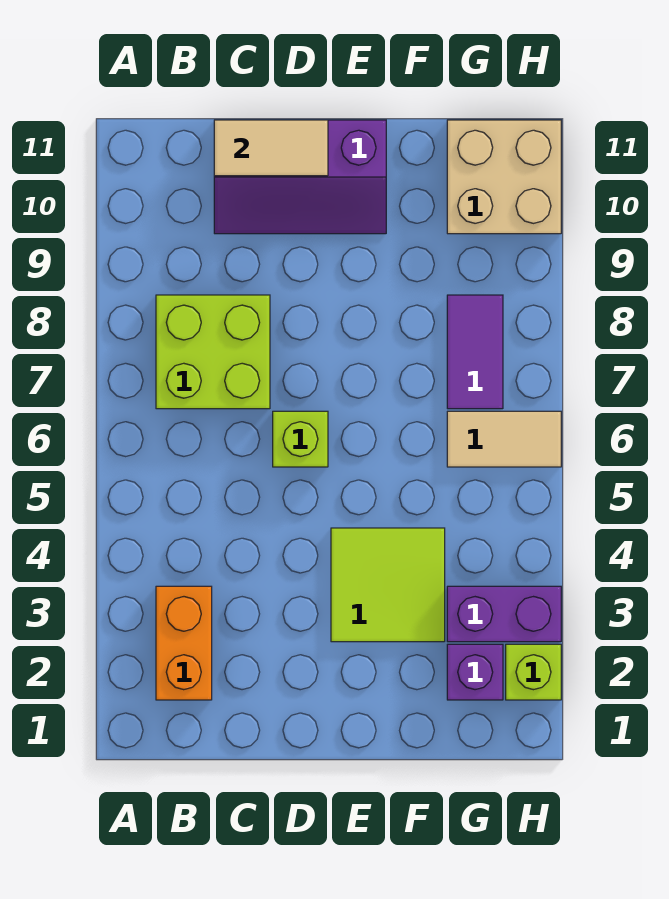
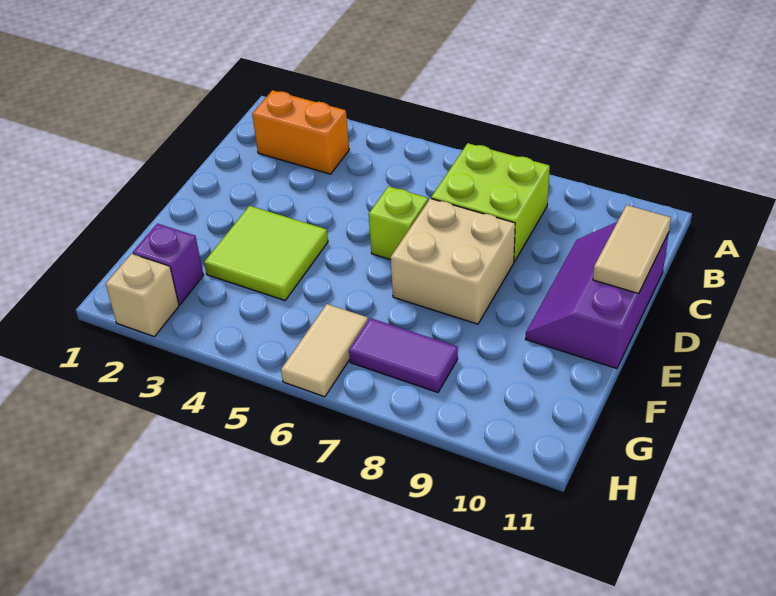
purple 1x2 brick [447,586,561,642] -> none
tan 2x2 brick [447,120,561,234] -> tan 2x2 brick moved to [391,198,515,324]
lime 1x1 brick [506,644,561,700] -> tan 1x1 brick [106,254,179,337]

